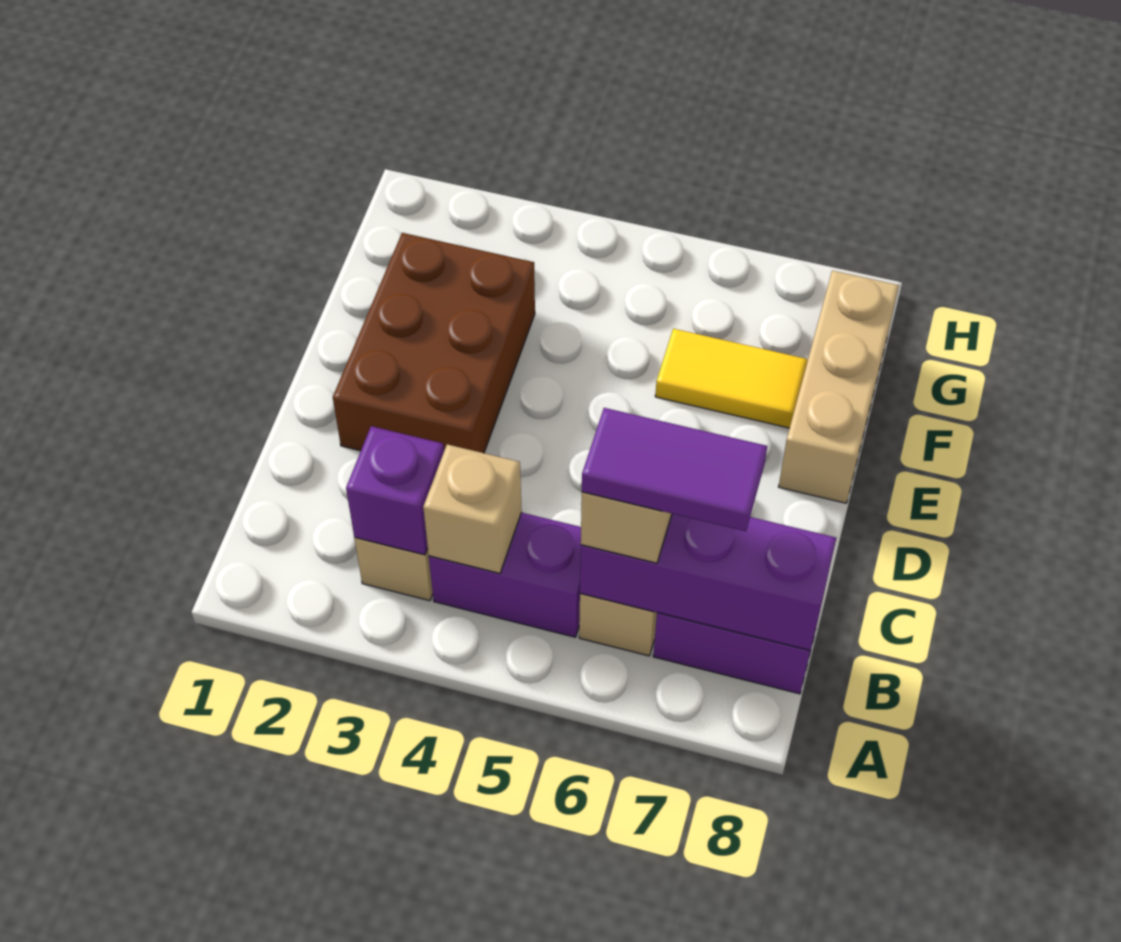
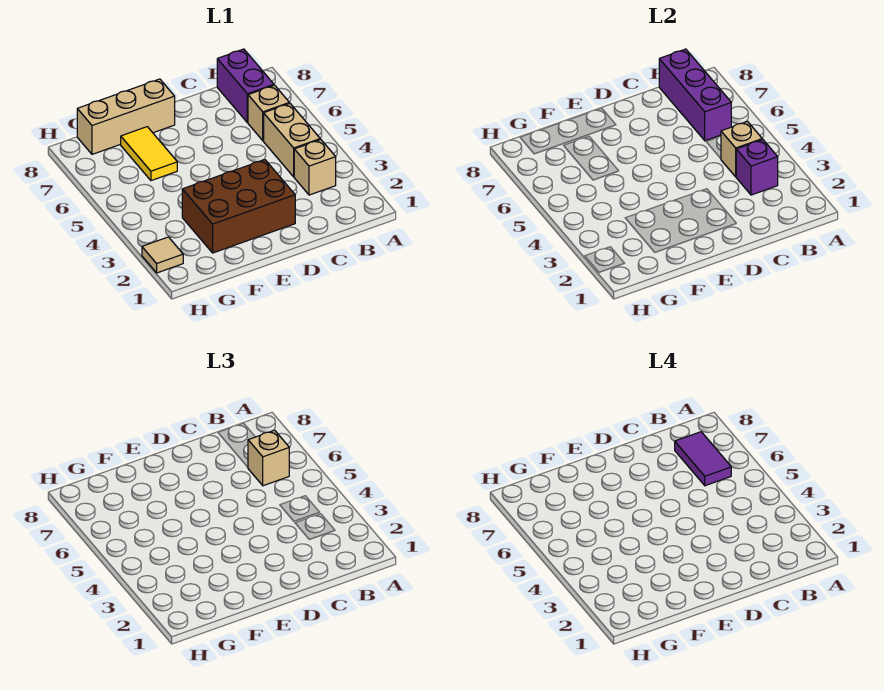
purple 1x2 brick [429,513,581,637] -> tan 1x2 brick [264,103,320,177]
none -> tan 1x1 tile [142,237,183,273]

